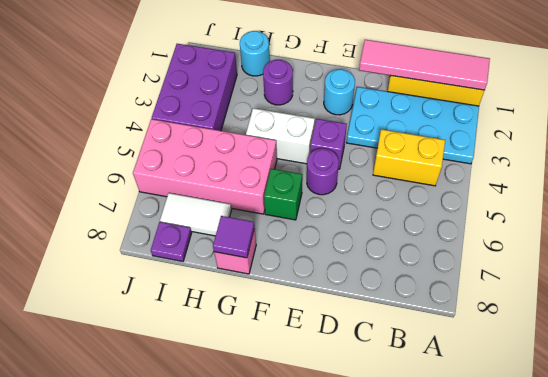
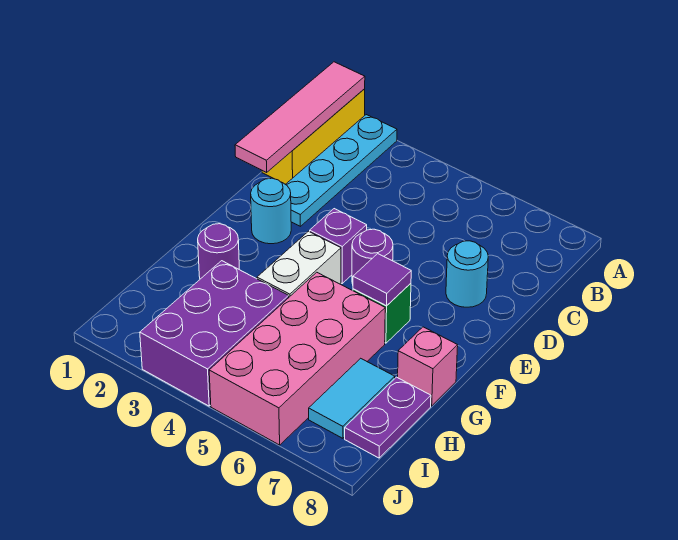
cyan 2x4 plate [347,87,479,164] -> cyan 1x4 plate [286,115,397,226]
yellow 1x2 brick [373,129,445,186] -> none
purple 1x1 tile [213,216,254,258] -> purple 1x1 tile moved to [353,254,411,306]
cyan 1x1 round brick [240,31,270,76] -> cyan 1x1 round brick moved to [446,241,488,307]
white 1x2 tile [160,193,231,236] -> cyan 1x2 tile [309,358,395,438]
purple 2x3 brick [152,44,237,131] -> purple 2x3 brick turned to [140,261,289,406]
purple 1x1 plate [151,222,191,261] -> purple 1x2 plate [345,377,431,458]

